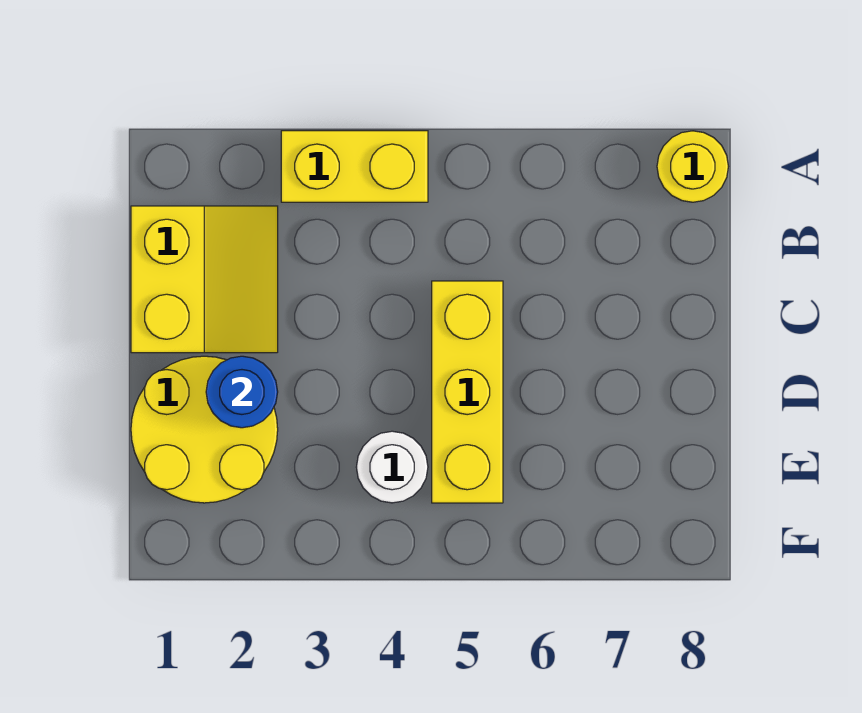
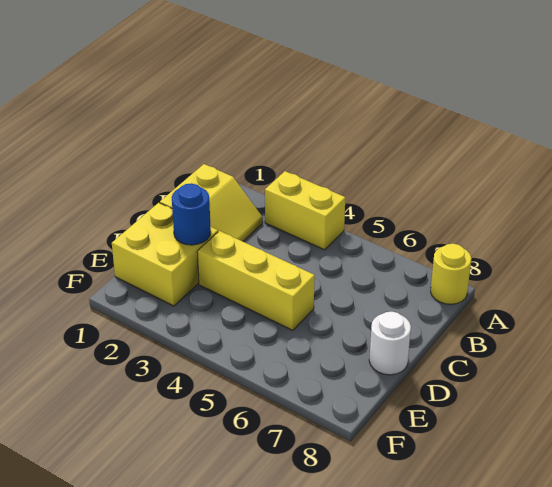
yellow 1x3 brick [432,281,503,503] -> yellow 1x3 brick turned to [197,231,315,330]
yellow 2x2 round brick [131,356,278,503] -> yellow 2x2 brick [112,203,218,306]
white 1x1 round brick [356,431,428,503] -> white 1x1 round brick moved to [369,312,411,375]

